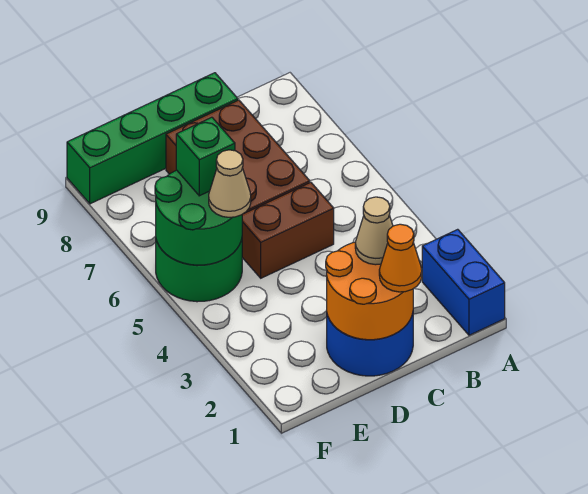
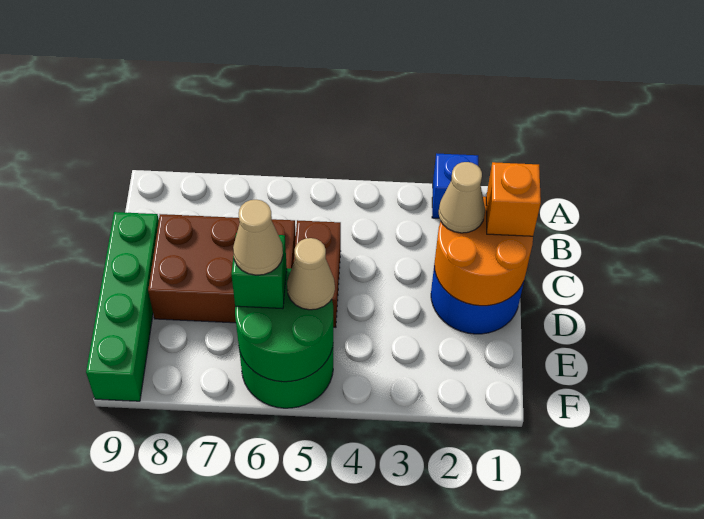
blue 1x2 brick [422,229,505,335] -> blue 1x1 brick [432,153,478,218]
orange 1x1 cone [379,224,422,292] -> orange 1x1 brick [486,162,541,236]
none -> tan 1x1 cone [233,200,283,275]

